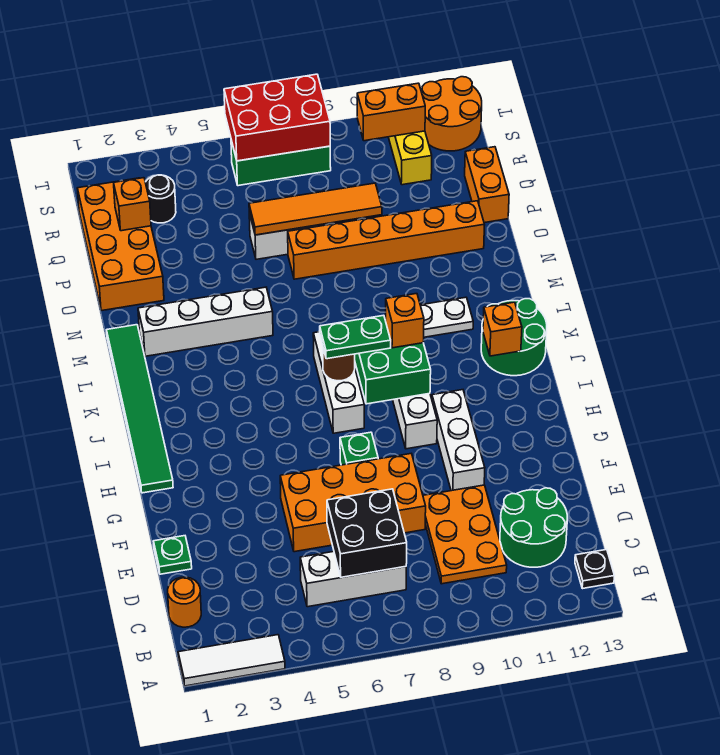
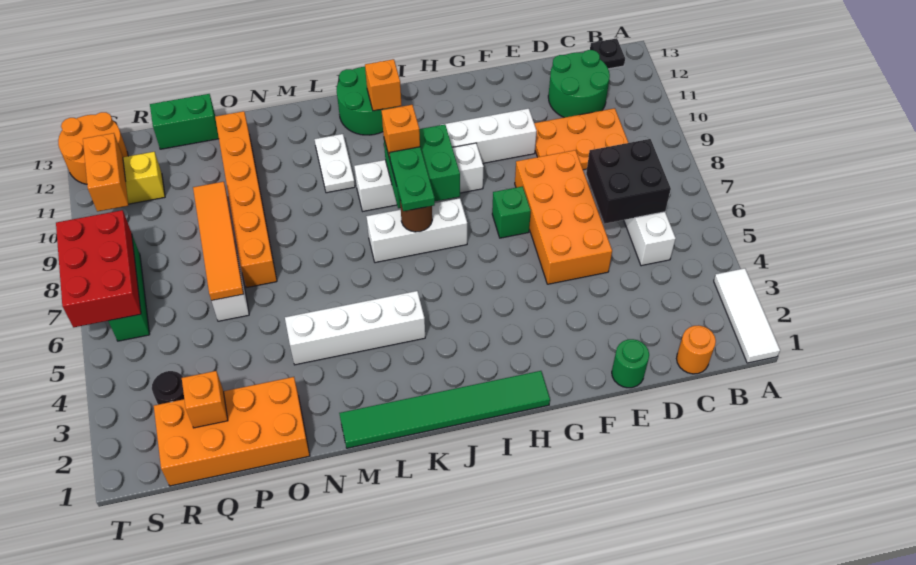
green 1x1 plate [154,536,192,574] -> green 1x1 round brick [612,339,649,388]
white 1x4 brick [138,287,273,356] -> white 1x4 brick turned to [285,291,425,365]
orange 1x2 brick [465,147,509,223] -> green 1x2 brick [150,94,219,149]

